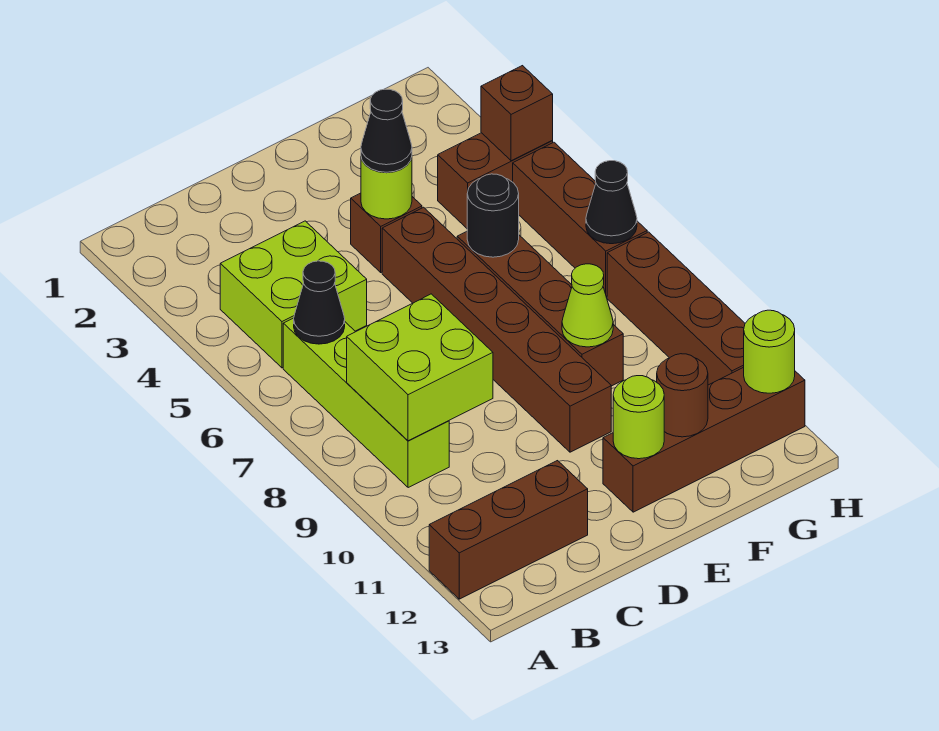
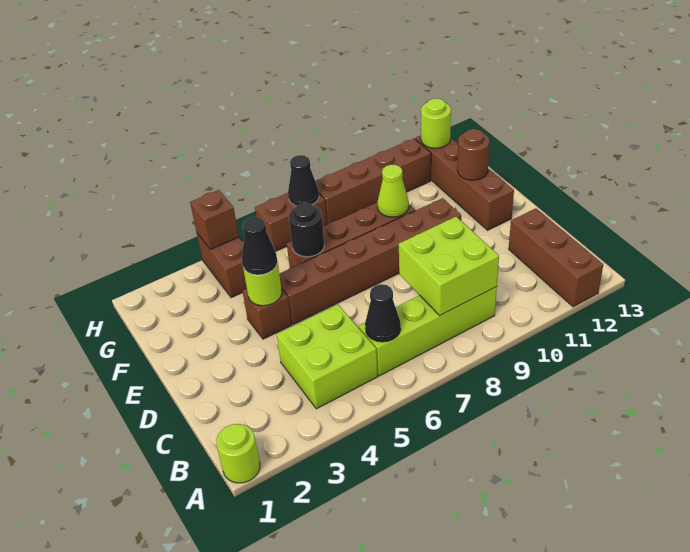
lime 1x1 round brick [613,376,664,459] -> lime 1x1 round brick moved to [216,424,260,483]
brown 1x3 brick [513,142,647,297] -> brown 1x2 brick [255,193,327,252]

